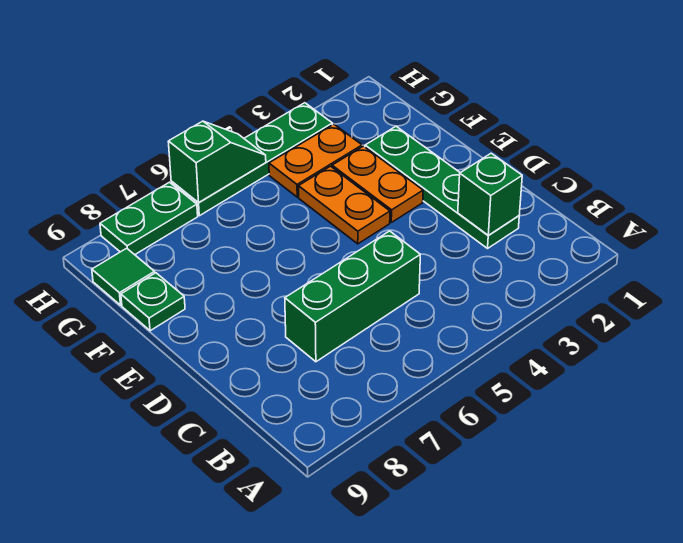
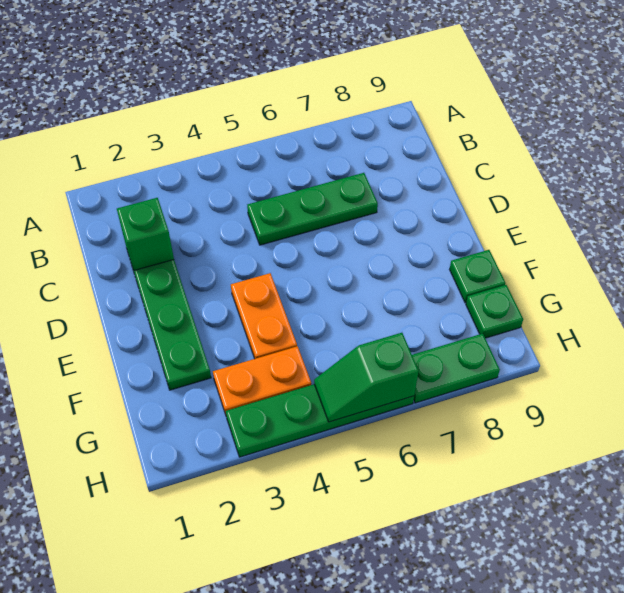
green 1x3 brick [285,231,420,362] -> green 1x3 plate [247,173,378,245]
orange 1x2 plate [332,146,423,222] -> none
green 1x1 tile [92,248,155,305] -> green 1x1 plate [466,285,523,338]

